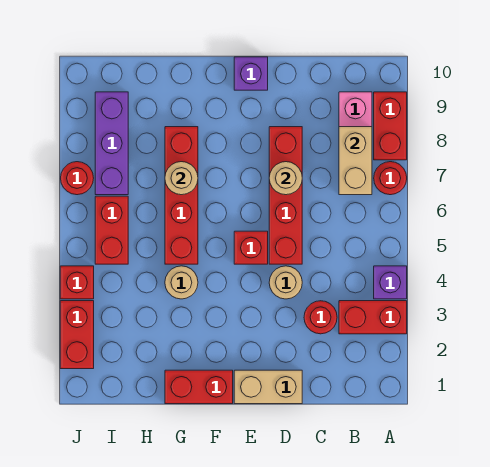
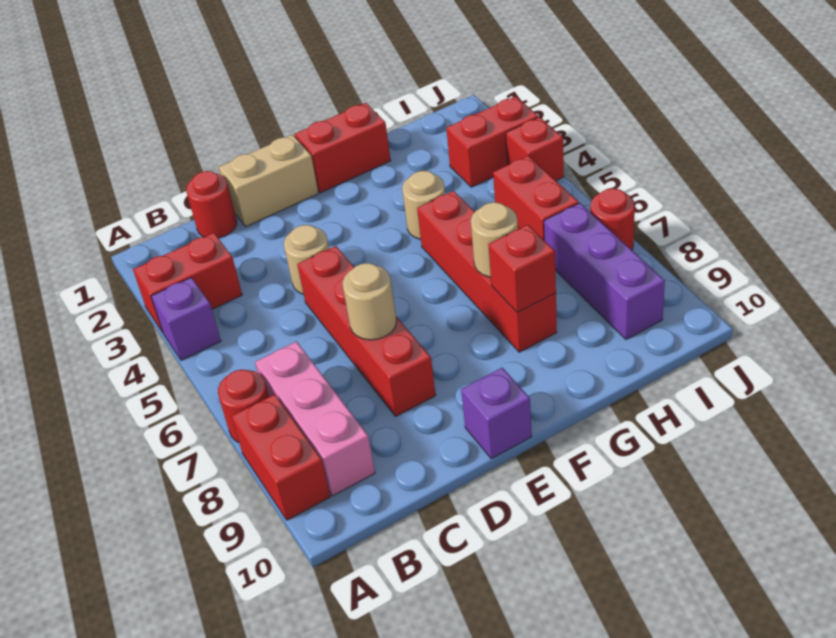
tan 1x2 brick [339,127,372,195] -> none
red 1x1 round brick [304,301,337,334] -> red 1x1 round brick moved to [186,171,237,238]
red 1x1 brick [234,231,268,264] -> red 1x1 brick moved to [488,225,556,312]
red 1x2 brick [60,301,94,369] -> red 1x2 brick turned to [446,96,538,187]

